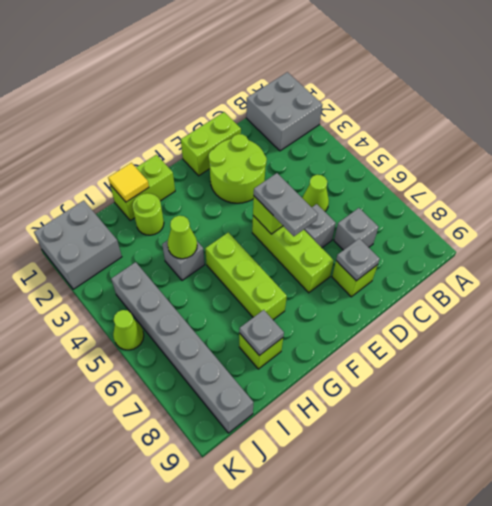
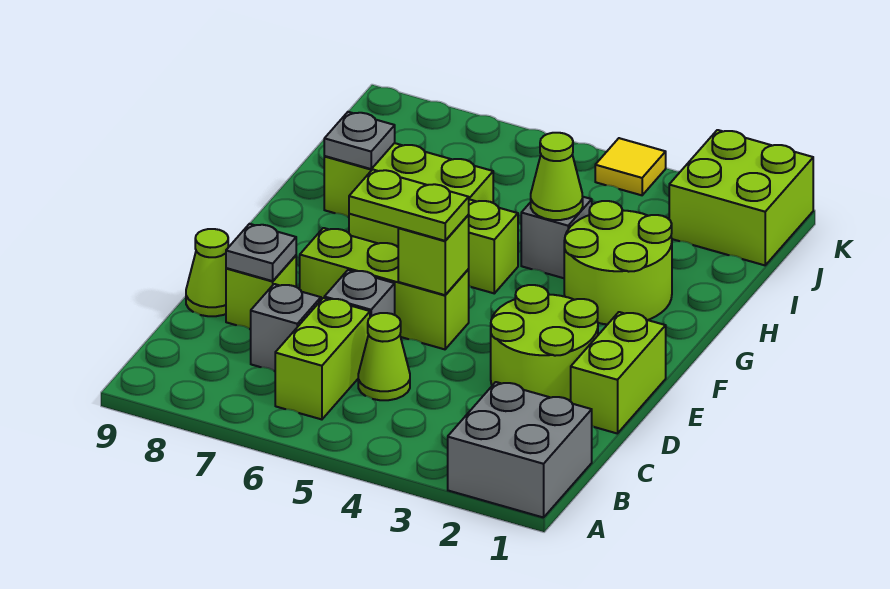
grey 1x2 plate [254,173,318,236] -> lime 1x2 plate [349,169,469,241]
lime 1x2 brick [110,155,175,221] -> lime 1x2 brick moved to [275,298,370,419]
yellow 1x1 tile [108,163,149,202] -> yellow 1x1 tile moved to [595,138,666,195]
lime 1x1 round brick [132,193,164,235] -> lime 2x2 round brick [564,201,672,324]
lime 1x1 brick [239,333,283,369] -> lime 1x3 brick [324,143,493,217]
grey 2x2 brick [34,201,122,289] -> lime 2x2 brick [669,130,813,265]
grey 1x6 brick [111,262,254,433] -> none
lime 1x1 cone [113,310,144,350] -> lime 1x1 cone moved to [186,229,228,316]

